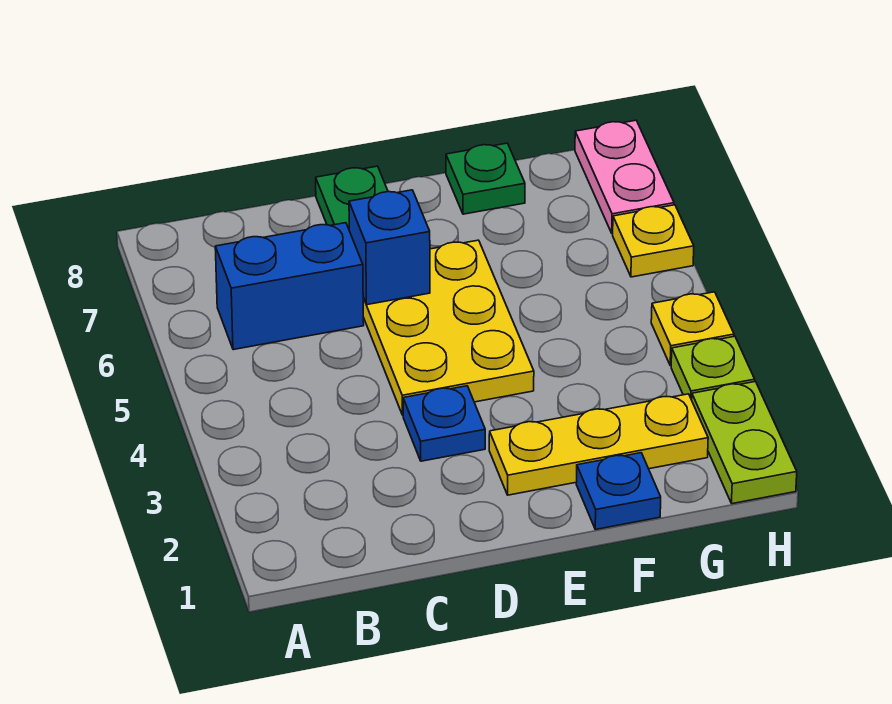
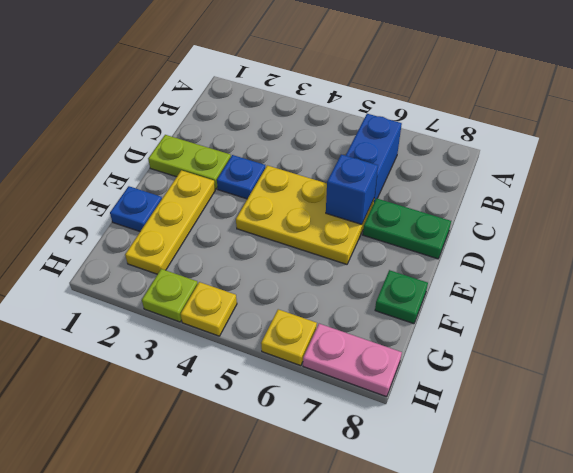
lime 1x2 plate [692,382,797,504] -> lime 1x2 plate moved to [148,135,231,189]

